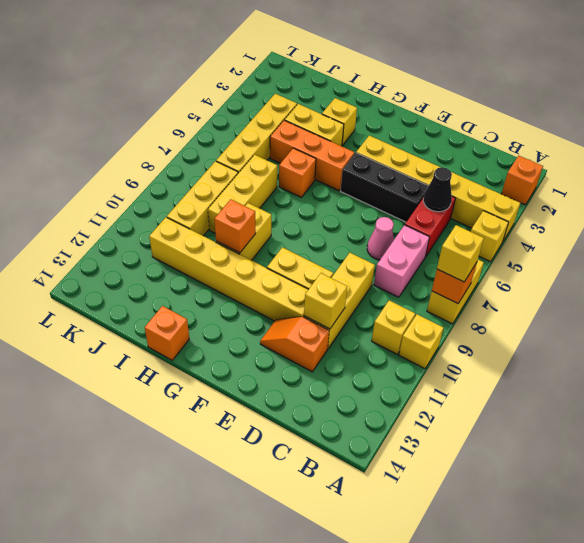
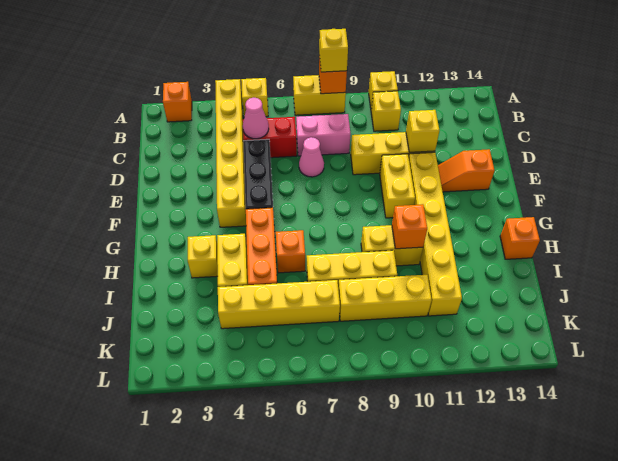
black 1x1 cone [423,167,452,212] -> pink 1x1 cone [243,97,269,139]
orange 1x2 slope [260,317,329,372] -> orange 1x2 slope turned to [438,149,495,192]

